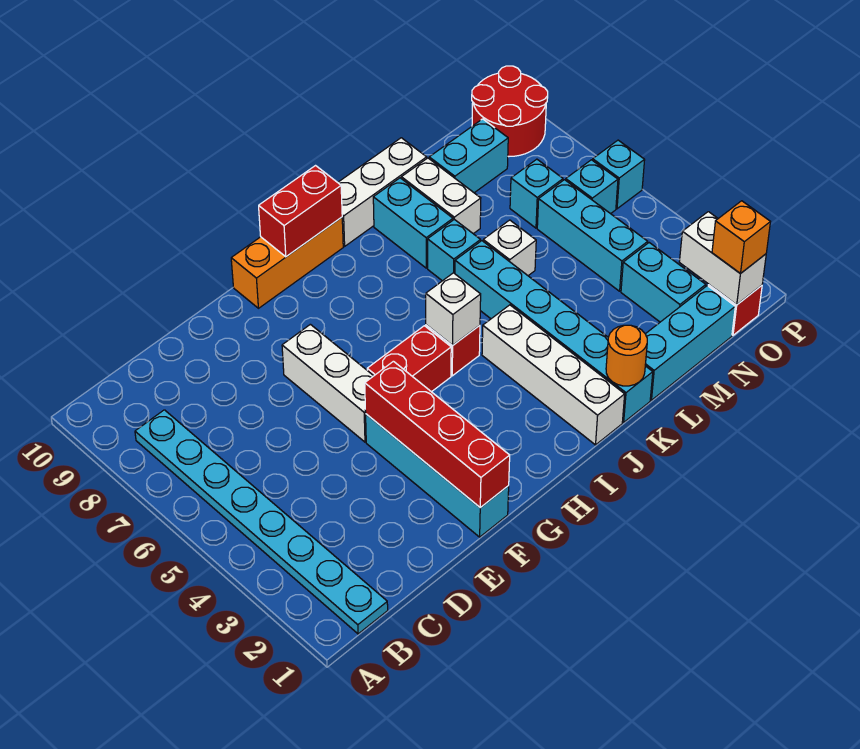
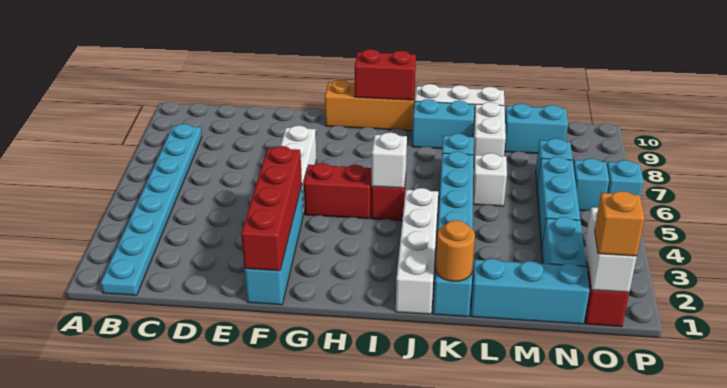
cyan 1x2 brick [373,178,453,268] -> cyan 1x2 brick turned to [412,99,474,149]
red 2x2 round brick [472,66,548,157] -> none

